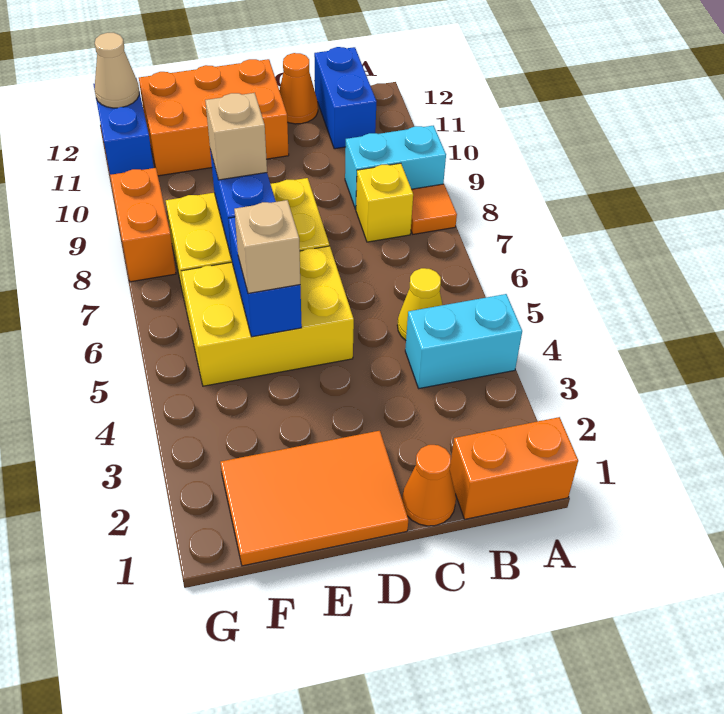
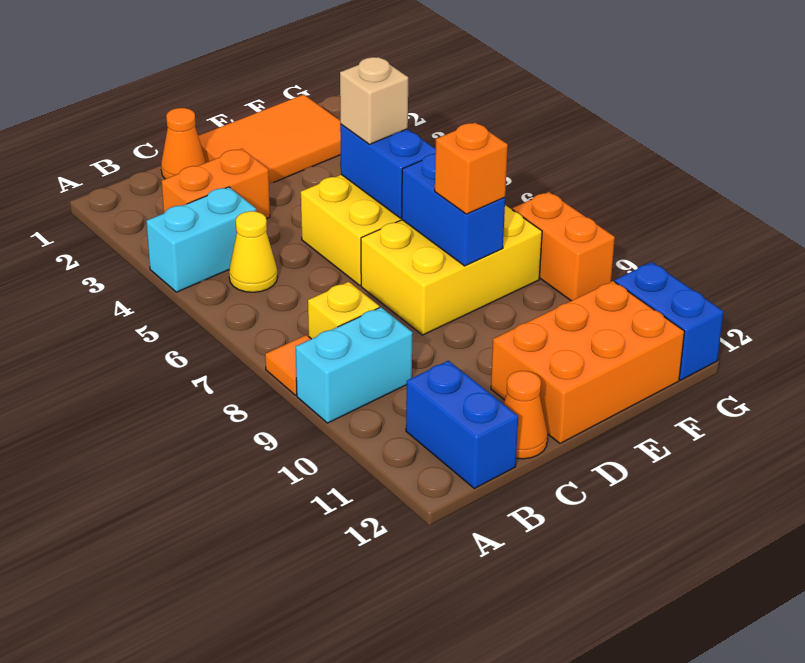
orange 1x2 brick [450,417,578,519] -> orange 1x2 brick moved to [162,149,270,219]
tan 1x1 brick [205,93,267,180] -> orange 1x1 brick [435,122,508,214]
tan 1x1 cone [94,33,139,108] -> none

